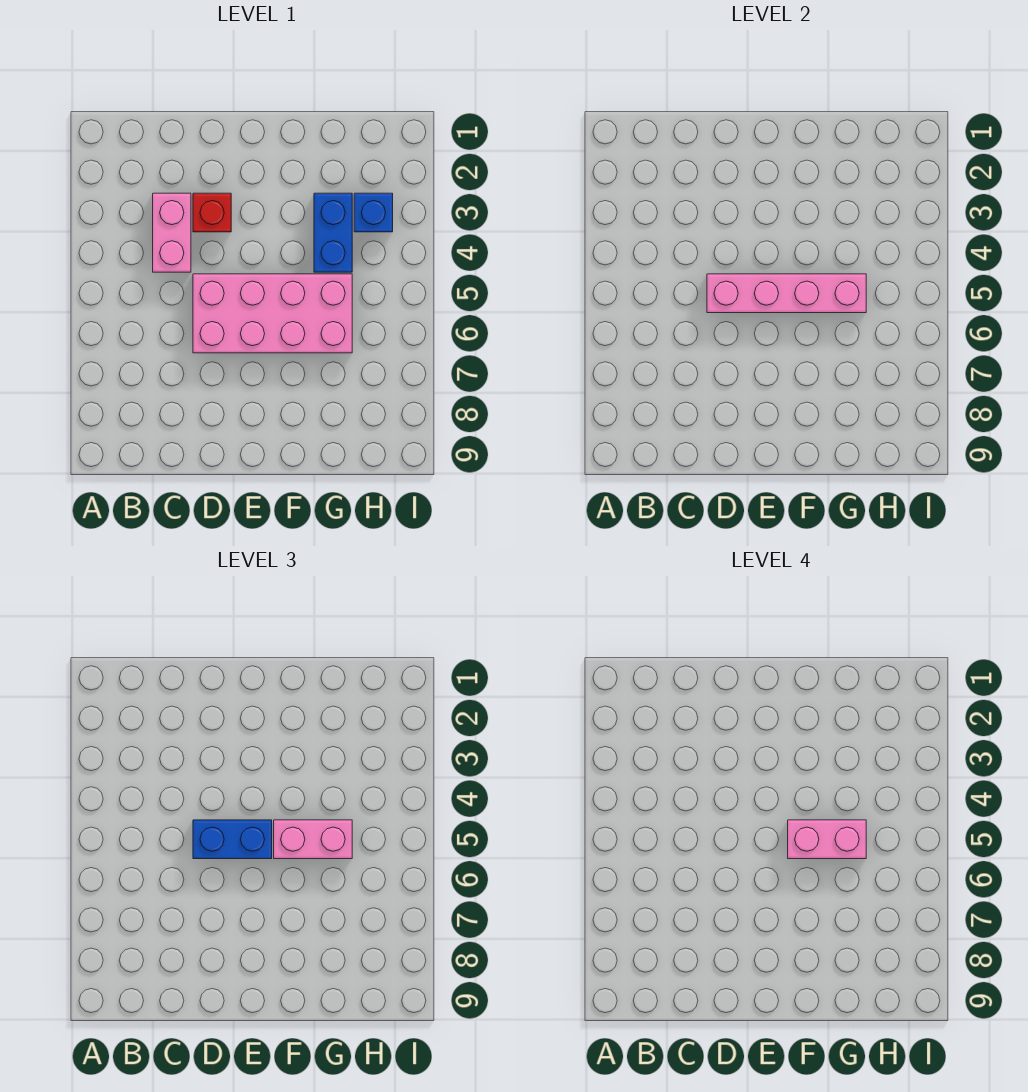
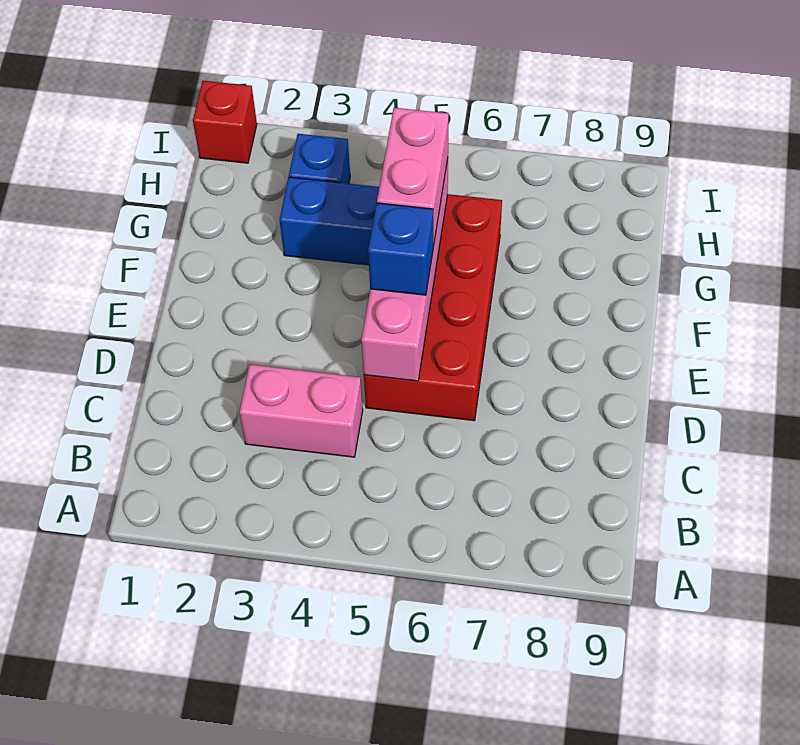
red 1x1 brick [193,193,231,232] -> red 1x1 brick moved to [193,81,257,163]
pink 2x4 brick [193,274,352,353] -> red 2x4 brick [364,194,502,421]
blue 1x2 brick [193,820,272,859] -> blue 1x1 brick [368,203,433,295]
pink 1x2 brick [788,820,866,859] -> none

